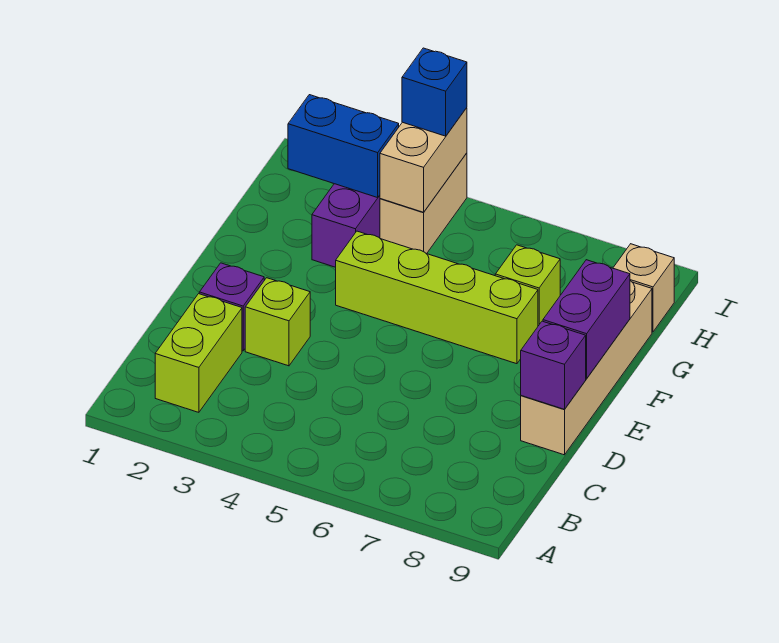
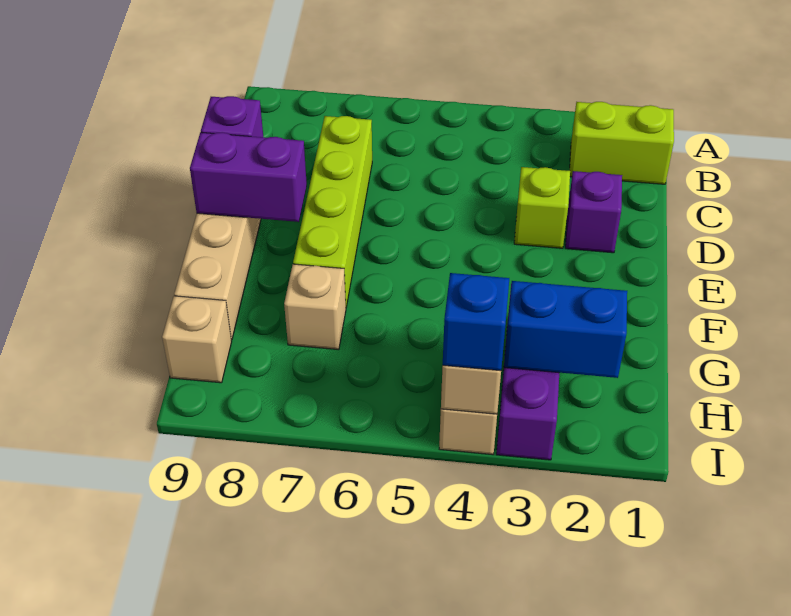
lime 1x2 brick [155,294,242,412] -> lime 1x2 brick turned to [570,102,674,184]
purple 1x2 brick [543,260,630,379] -> purple 1x2 brick turned to [190,132,307,222]
lime 1x4 brick [336,231,538,364] -> lime 1x4 brick turned to [293,116,372,307]
lime 1x1 brick [495,245,560,326] -> tan 1x1 brick [284,264,346,350]

